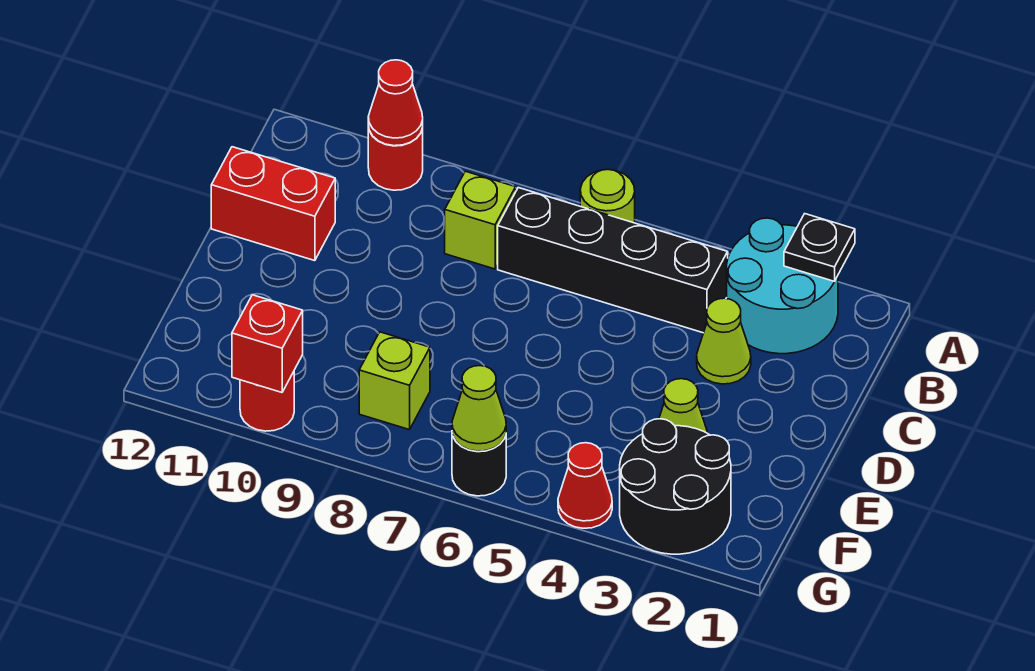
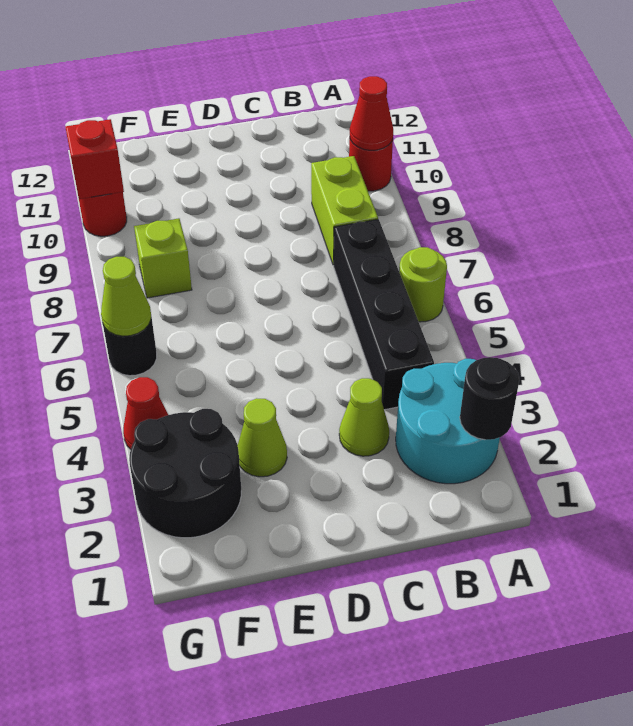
black 1x1 plate [784,214,855,281] -> black 1x1 round brick [460,357,519,440]
lime 1x1 brick [445,171,516,269] -> lime 1x2 brick [311,156,378,265]
red 1x2 brick [211,147,335,261] -> none

